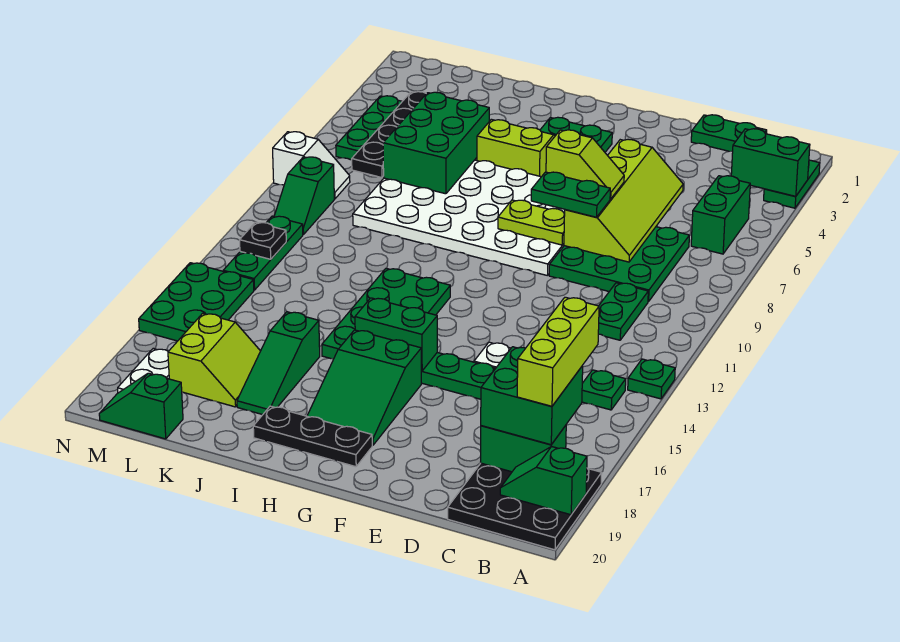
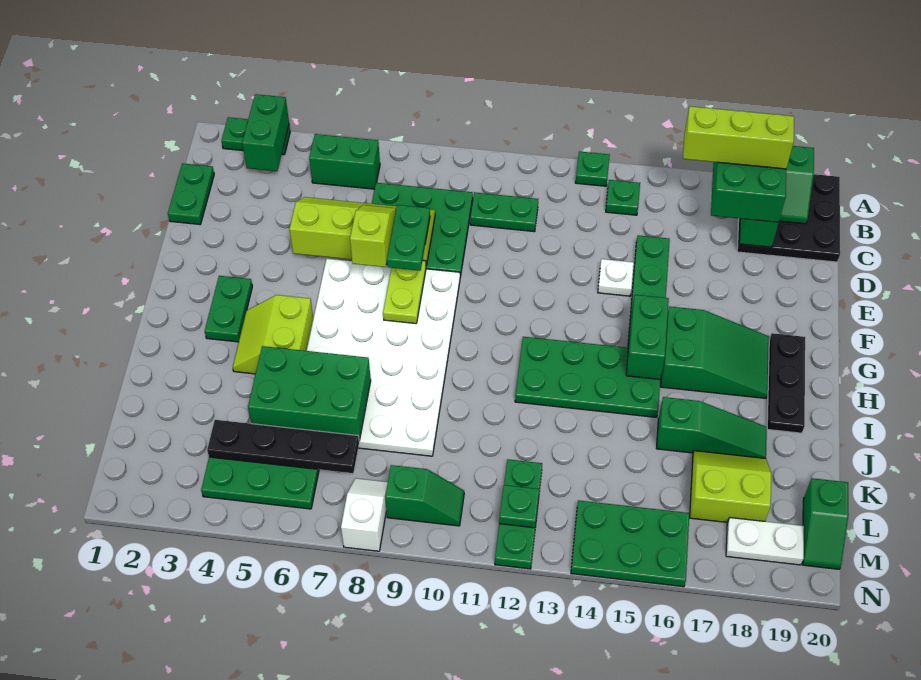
green 1x3 plate [223,216,303,290] -> green 1x3 plate turned to [495,459,542,569]
black 1x1 plate [240,222,286,259] -> green 1x1 plate [499,485,539,528]

